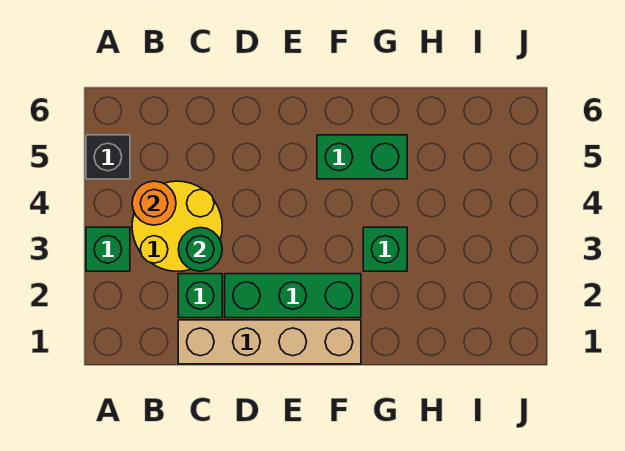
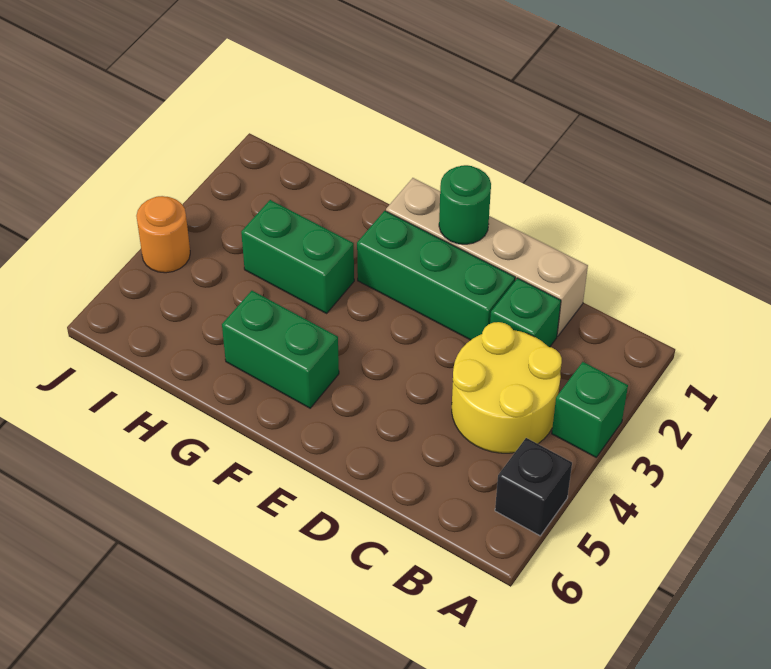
orange 1x1 round brick [132,181,176,225] -> orange 1x1 round brick moved to [136,196,190,273]
green 1x1 round brick [178,228,222,271] -> green 1x1 round brick moved to [439,165,491,244]
green 1x1 brick [363,227,407,271] -> green 1x2 brick [241,200,354,313]

